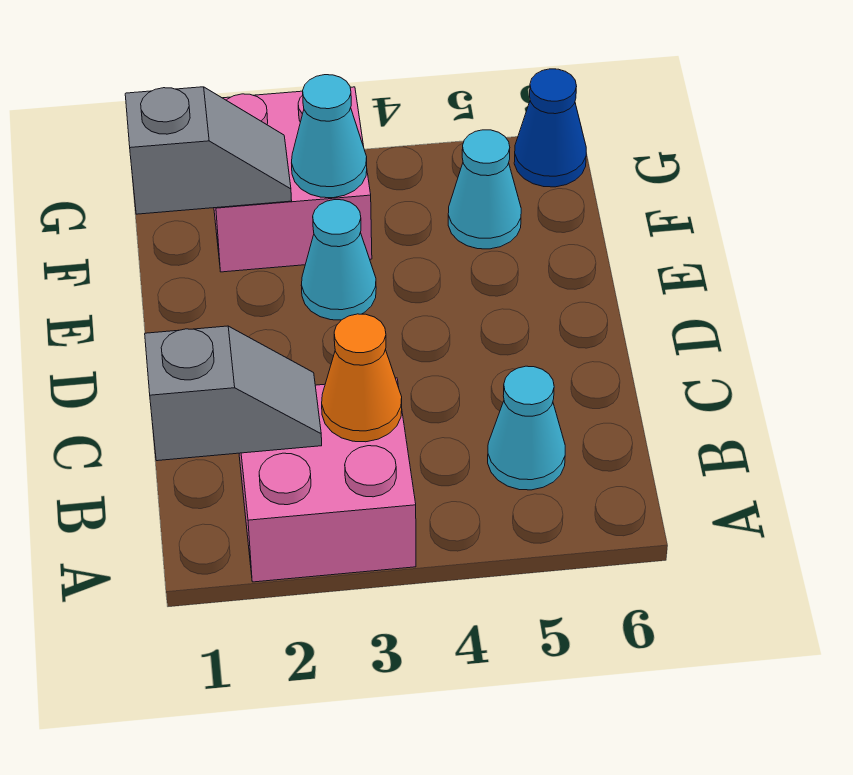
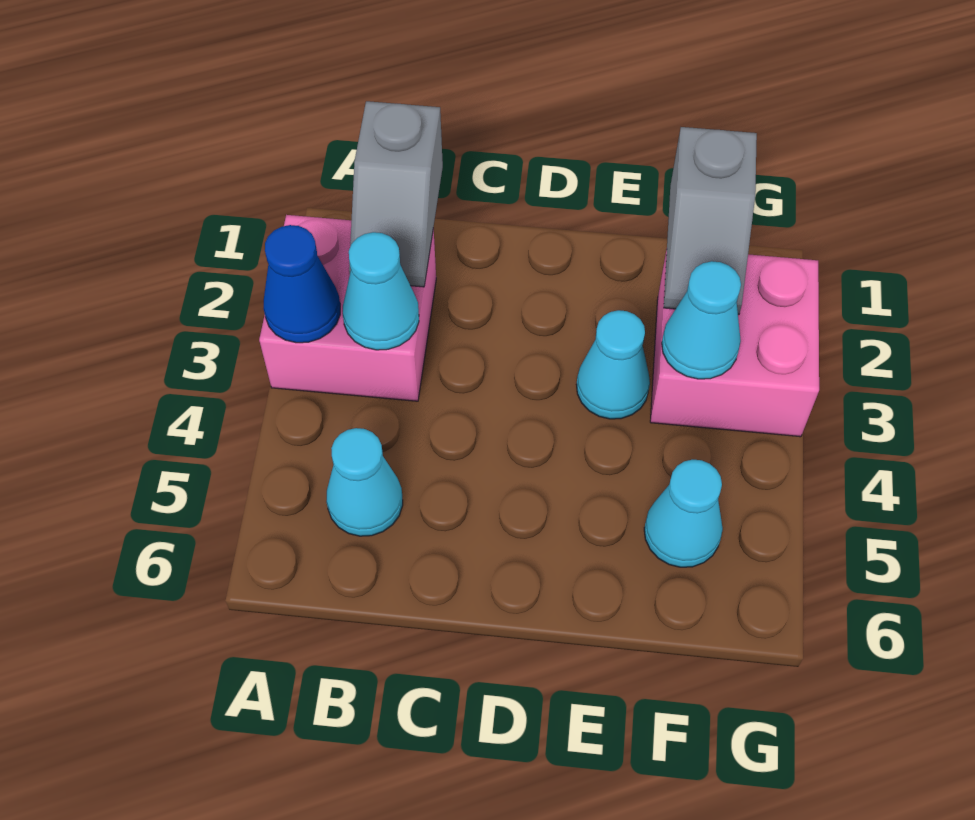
orange 1x1 cone [322,314,402,442] -> cyan 1x1 cone [343,232,419,350]
blue 1x1 cone [514,69,586,187] -> blue 1x1 cone moved to [263,225,340,343]

